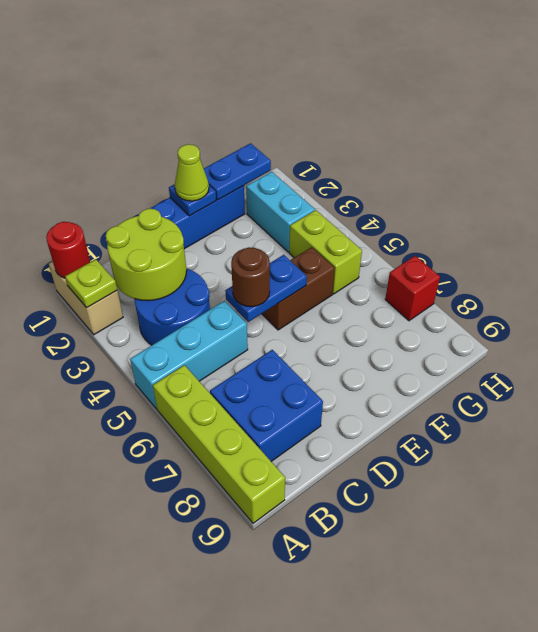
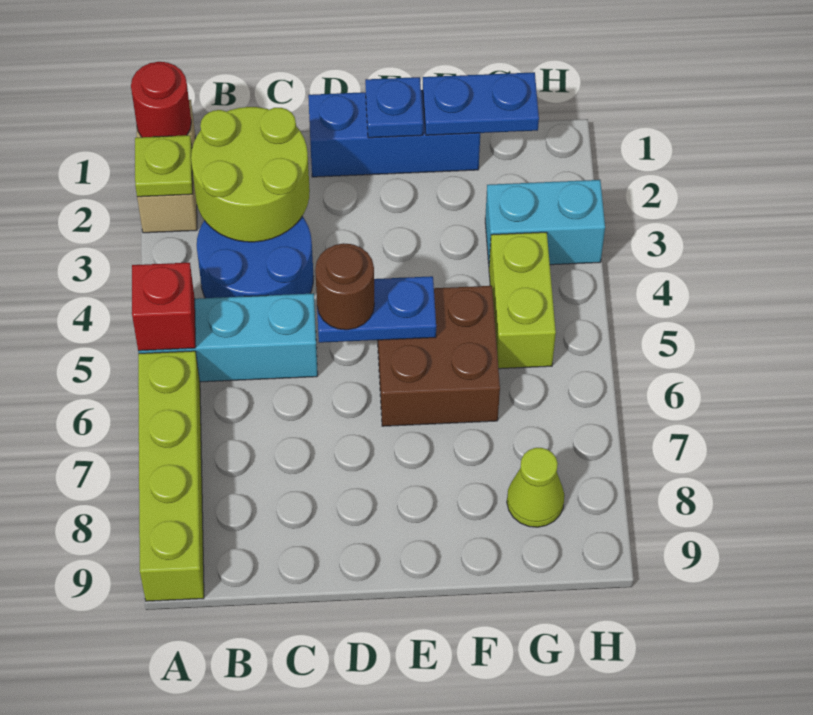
blue 2x2 brick [210,350,323,461] -> none
lime 1x1 cone [175,144,209,201] -> lime 1x1 cone moved to [507,448,565,527]
brown 1x2 brick [262,247,335,330] -> brown 2x2 brick [377,286,500,426]
cyan 1x2 brick [246,172,315,252] -> cyan 1x2 brick turned to [485,180,605,265]
red 1x1 brick [385,256,440,321] -> red 1x1 brick moved to [132,263,196,351]

